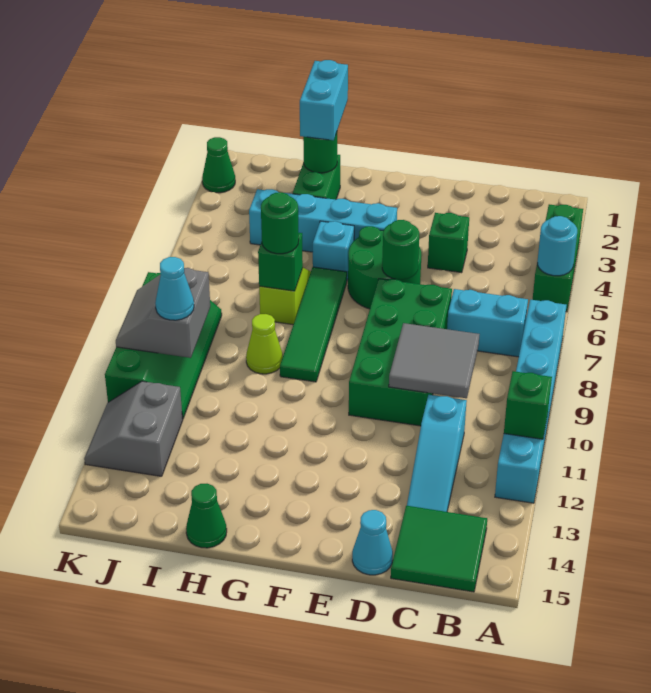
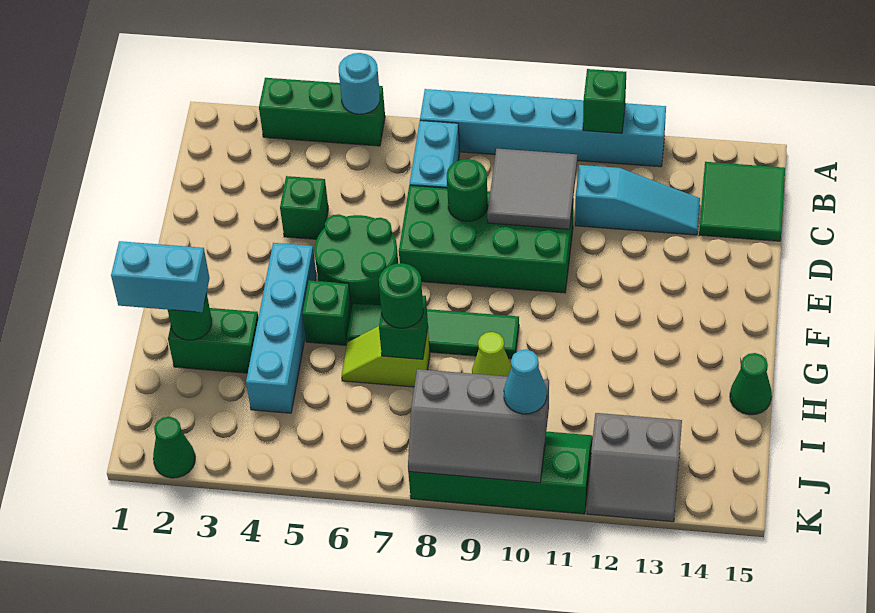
cyan 1x1 cone [352,510,393,575] -> none
green 1x1 round brick [382,220,419,280] -> green 1x1 round brick moved to [447,159,488,221]
cyan 1x1 brick [313,221,354,280] -> green 1x1 brick [302,280,352,345]
grey 2x2 slope [116,268,210,358] -> grey 2x3 slope [408,369,549,483]

